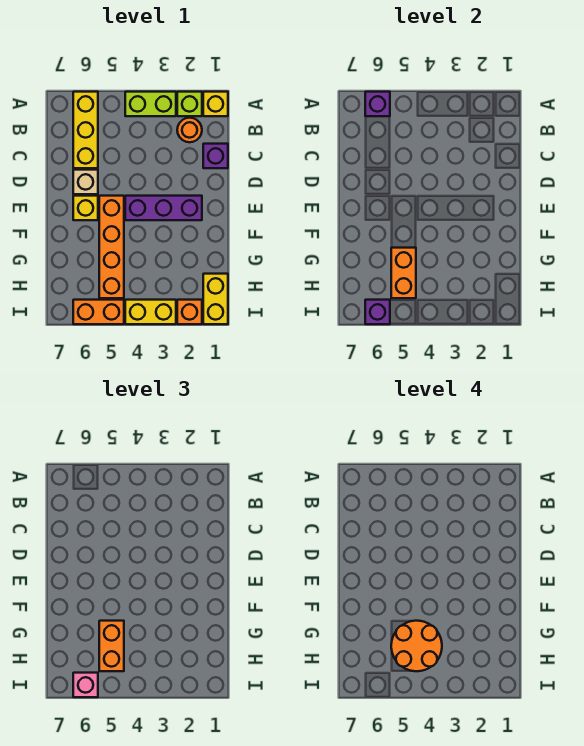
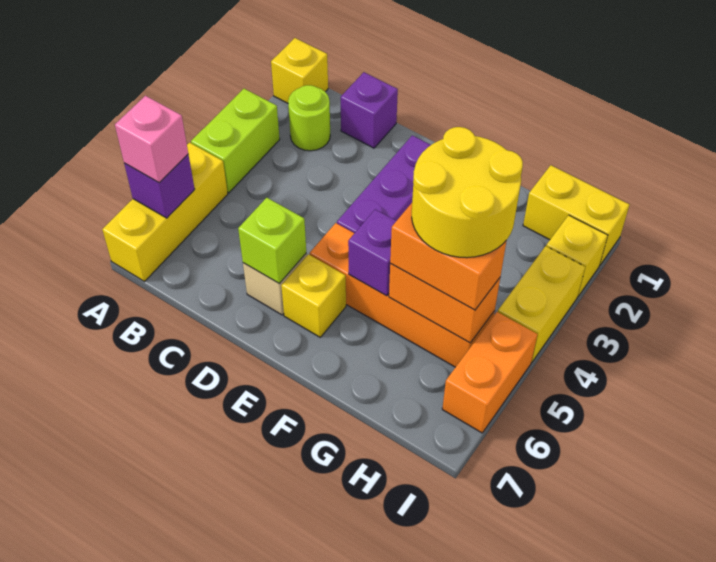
lime 1x1 brick [177,92,202,116] -> lime 1x1 brick moved to [238,198,306,284]
yellow 1x3 brick [73,92,98,168] -> yellow 1x3 brick turned to [102,143,228,281]
orange 1x1 round brick [177,118,202,142] -> lime 1x1 round brick [288,85,330,151]
orange 2x2 round brick [391,621,442,671] -> yellow 2x2 round brick [412,127,523,258]
orange 1x1 brick [177,300,202,324] -> yellow 1x1 brick [546,215,608,296]
purple 1x1 brick [365,300,390,324] -> purple 1x1 brick moved to [348,209,396,296]
pink 1x1 brick [73,673,98,697] -> pink 1x1 brick moved to [115,96,188,183]

